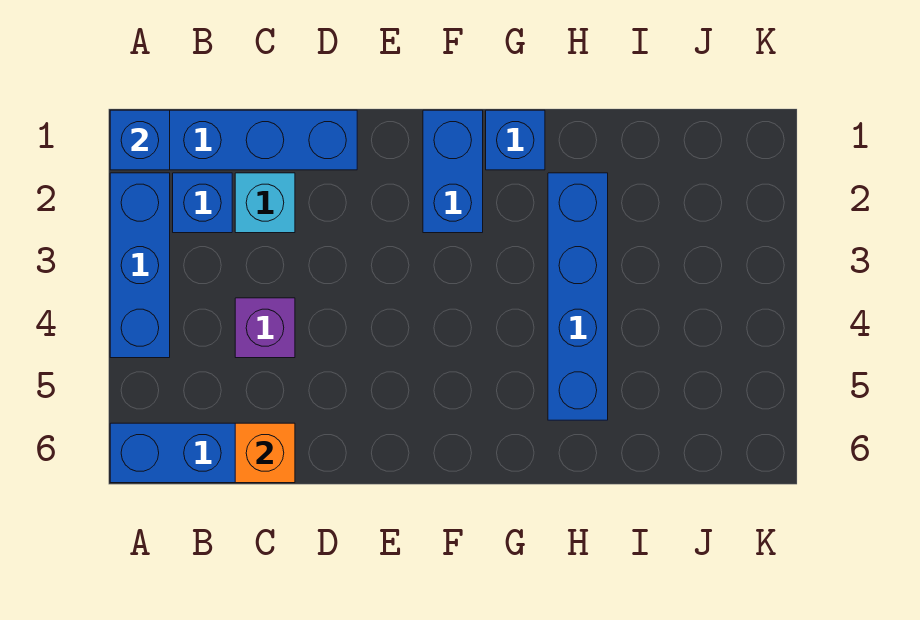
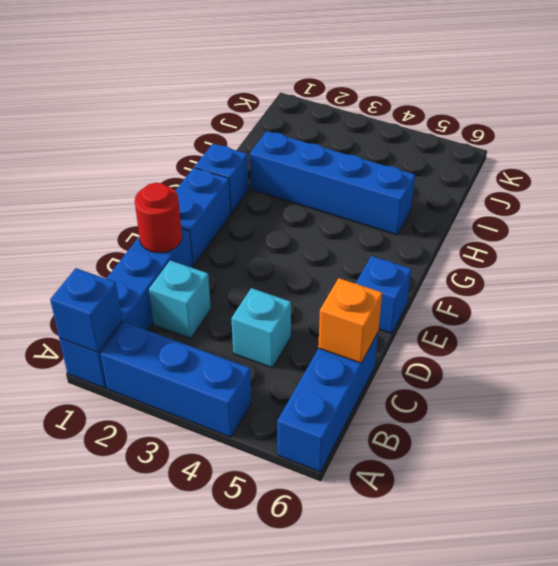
blue 1x1 brick [173,173,232,233] -> blue 1x1 brick moved to [356,256,411,334]
purple 1x1 brick [235,298,295,358] -> cyan 1x1 brick [231,288,291,368]
none -> red 1x1 round brick [135,183,182,253]
blue 1x2 brick [423,110,483,233] -> blue 1x2 brick turned to [176,168,231,266]

